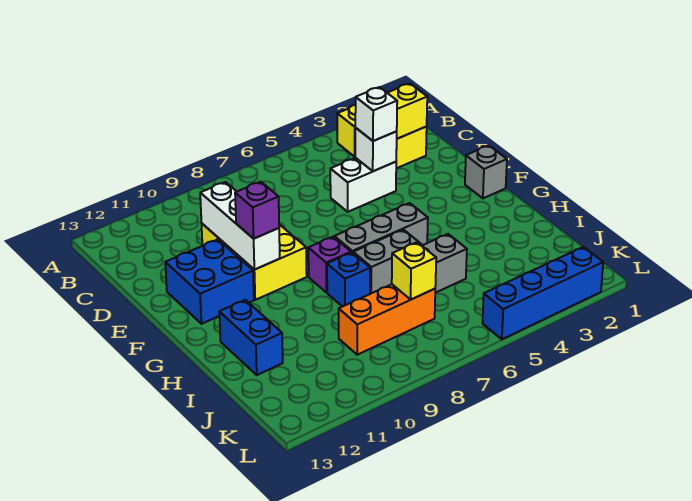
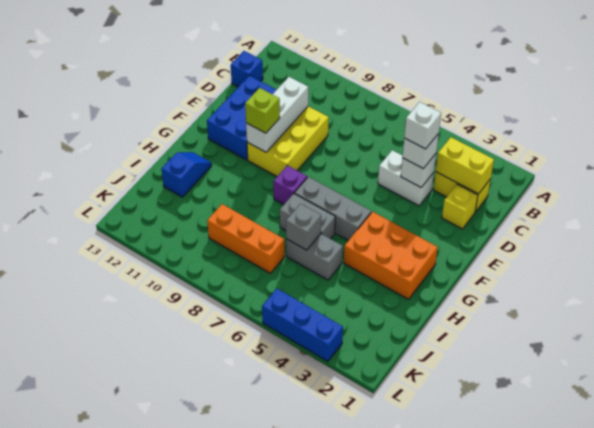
yellow 1x3 brick [337,83,427,157] -> yellow 1x2 brick [436,137,494,194]
none -> white 1x1 brick [404,102,441,149]
blue 2x2 brick [165,239,254,324] -> blue 2x3 brick [207,76,276,160]
grey 1x1 brick [465,145,507,198] -> grey 1x1 brick moved to [286,204,321,250]
purple 1x1 brick [235,182,279,239] -> lime 1x1 brick [245,88,280,133]
none -> orange 2x3 brick [344,212,438,299]
blue 1x1 brick [327,253,370,307] -> blue 1x1 brick moved to [231,51,263,87]
blue 1x2 brick [219,300,283,375] -> blue 1x2 slope [162,152,212,197]
yellow 1x1 brick [392,242,436,299] -> yellow 1x1 brick moved to [442,184,478,229]
blue 1x4 brick [483,247,603,339] -> blue 1x3 brick [262,289,343,362]

